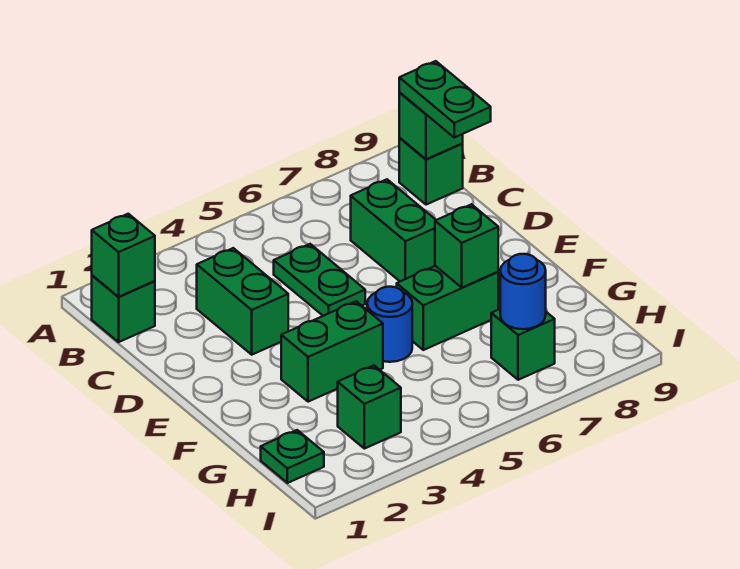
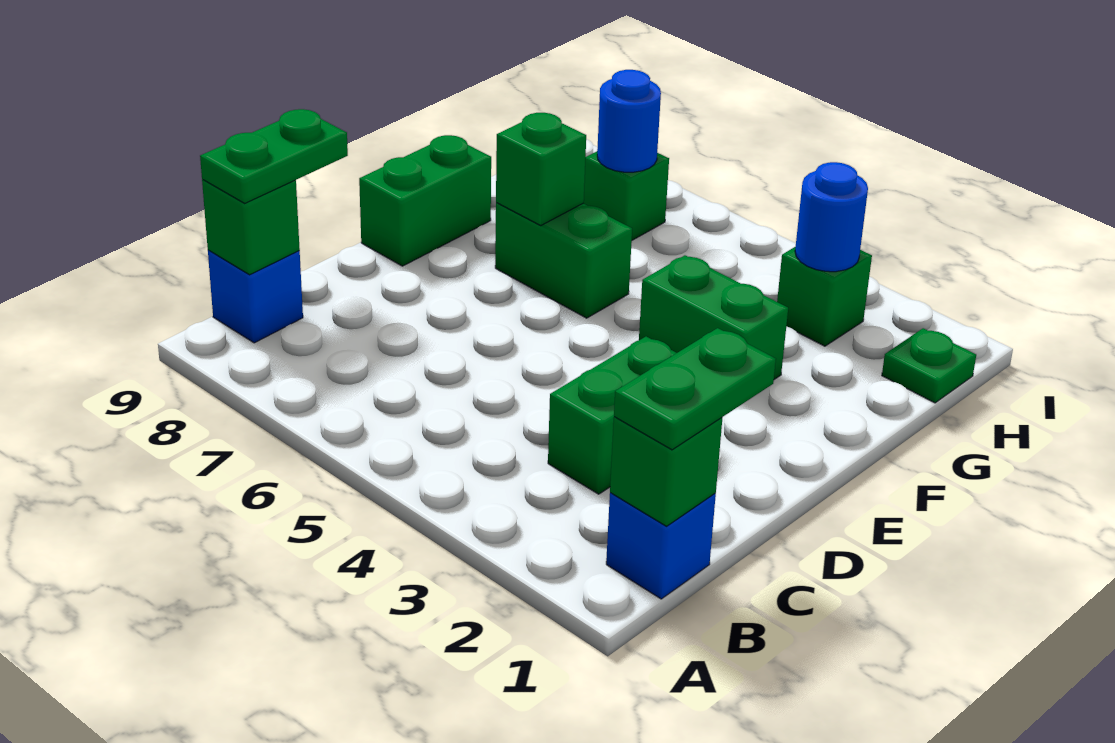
green 1x1 brick [91,275,155,342] -> blue 1x1 brick [606,493,716,599]
green 1x1 brick [399,138,463,205] -> blue 1x1 brick [208,250,303,343]
green 1x2 plate [274,244,365,316] -> green 1x2 plate moved to [614,328,776,450]
green 1x2 brick [351,179,436,281] -> green 1x2 brick moved to [359,135,491,266]
blue 1x1 round brick [367,287,412,362] -> blue 1x1 round brick moved to [795,162,868,272]

